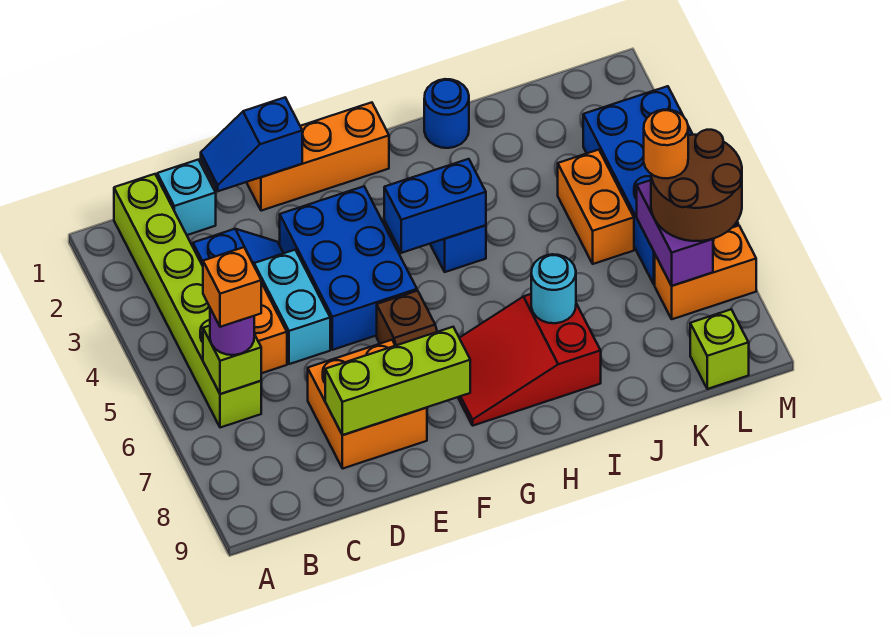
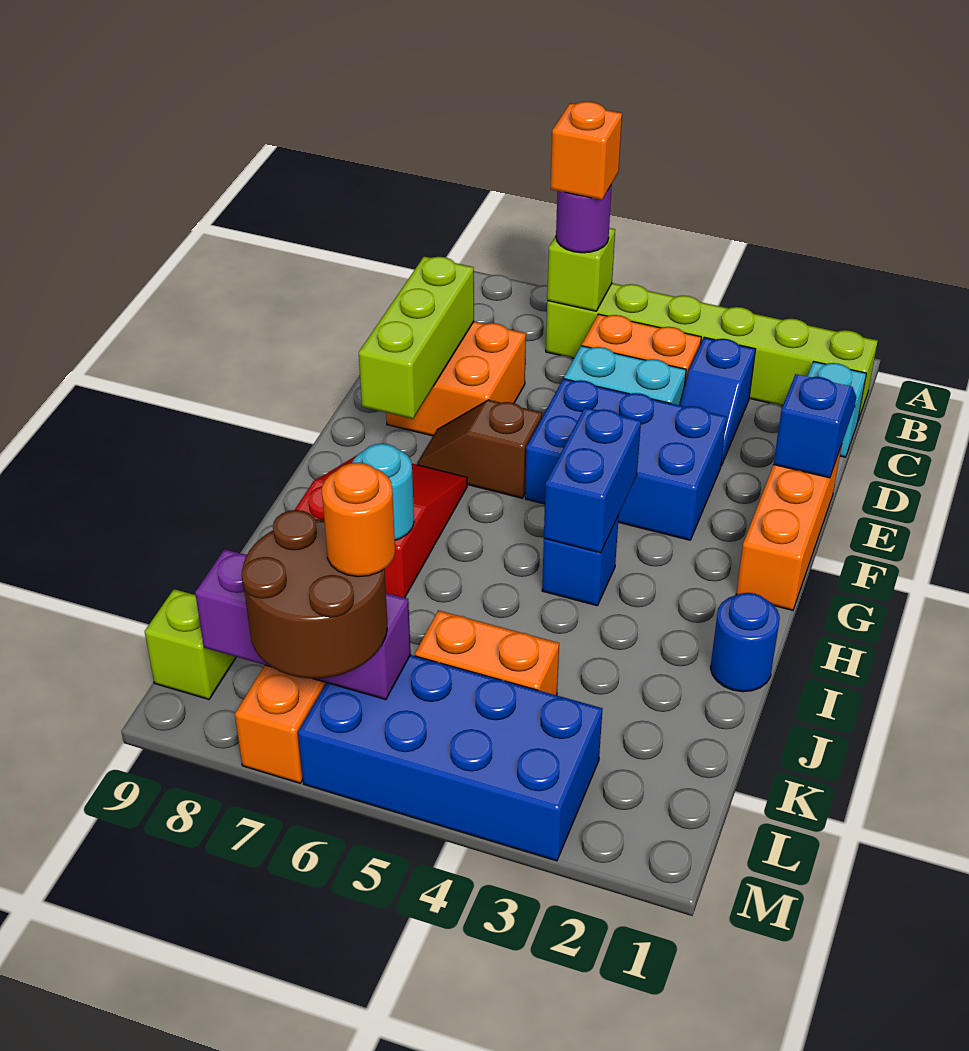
purple 1x2 brick [637,180,713,286] -> purple 1x3 brick [195,549,411,700]

